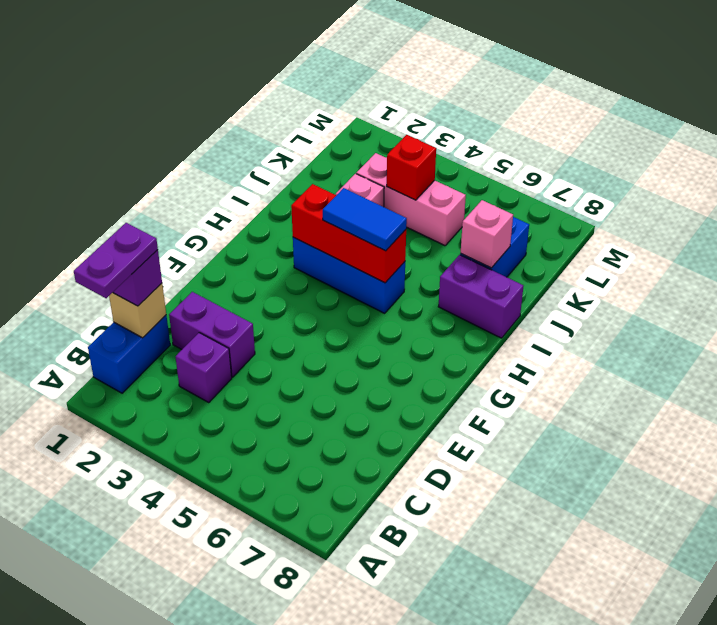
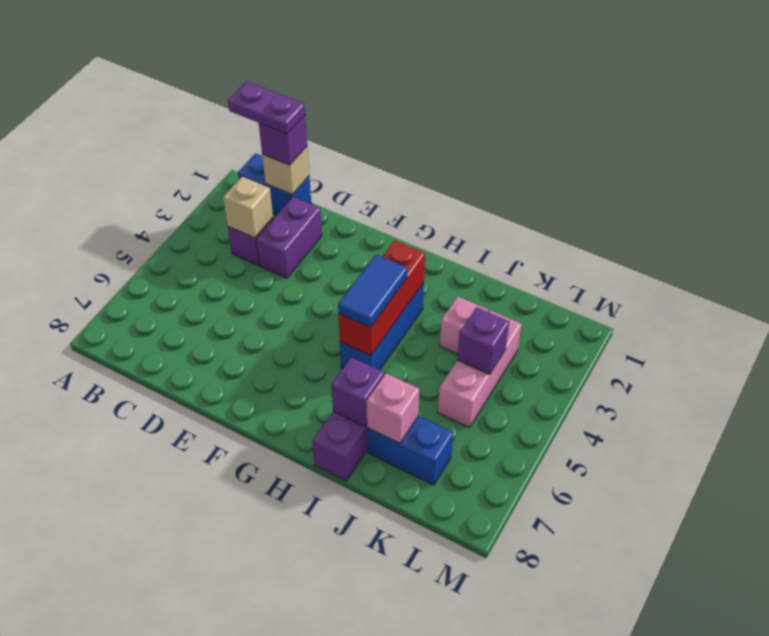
none -> tan 1x1 brick [223,177,273,238]
none -> purple 1x1 brick [331,357,384,426]
red 1x1 brick [387,135,436,200] -> purple 1x1 brick [457,307,509,374]

